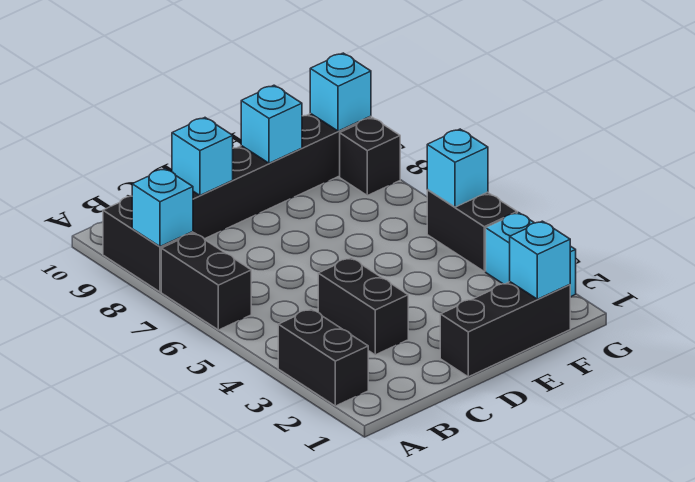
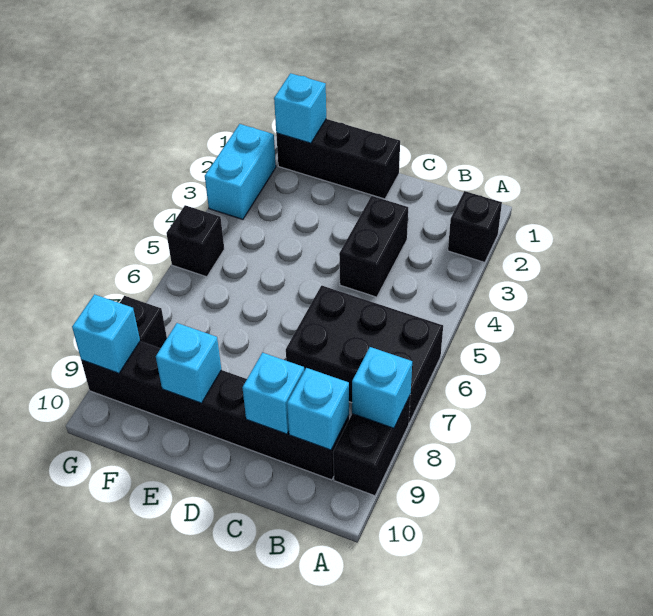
black 1x2 brick [278,309,368,406] -> black 1x1 brick [448,191,502,262]
black 1x2 brick [161,233,251,330] -> black 2x3 brick [286,286,443,423]
black 1x2 brick [427,190,517,271] -> black 1x1 brick [166,205,224,277]
cyan 1x1 brick [427,129,488,207] -> cyan 1x1 brick moved to [287,368,349,450]

